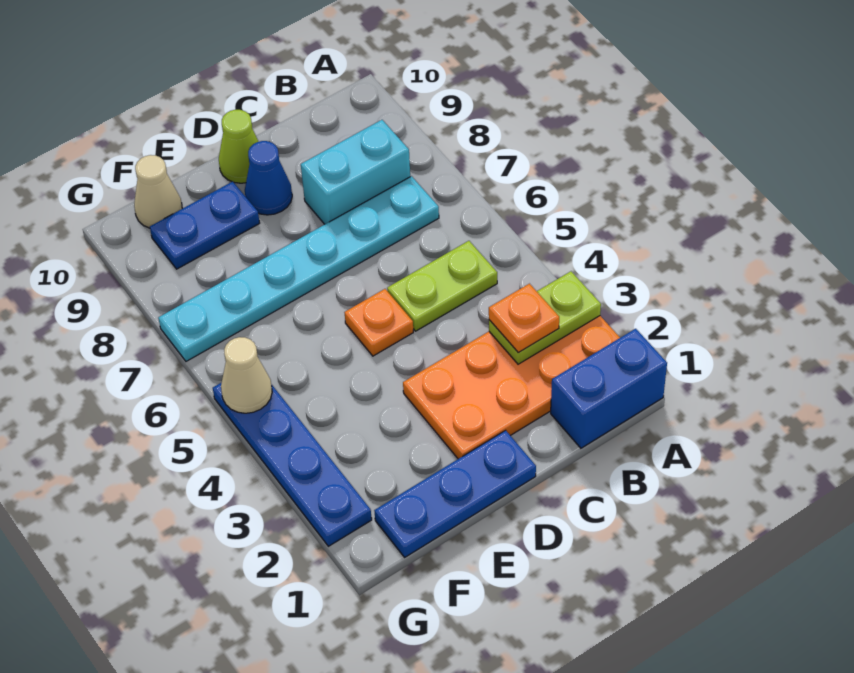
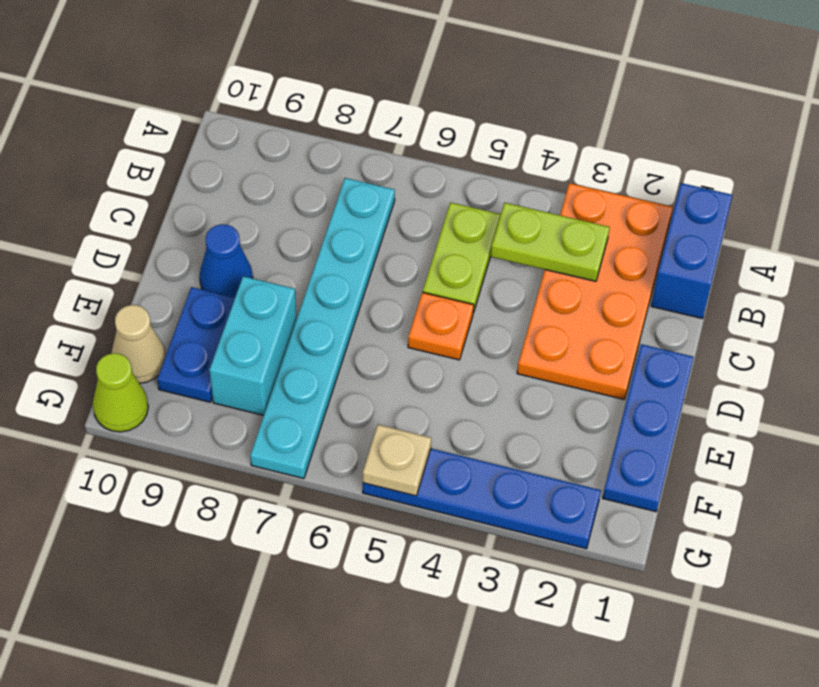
lime 1x2 plate [489,271,601,364] -> lime 1x2 plate turned to [491,203,610,281]
orange 1x1 plate [489,284,559,353] -> none
cyan 1x2 brick [301,120,410,224] -> cyan 1x2 brick moved to [209,276,297,415]
lime 1x1 cone [219,110,259,183] -> lime 1x1 cone moved to [93,353,148,432]
tan 1x1 cone [221,337,272,413] -> tan 1x1 plate [363,425,431,496]

